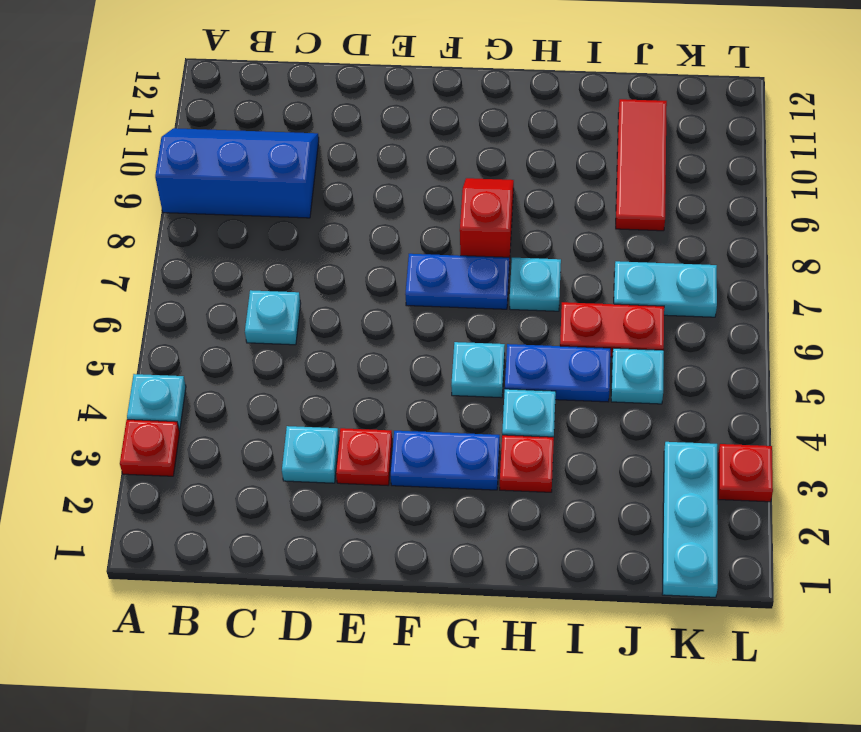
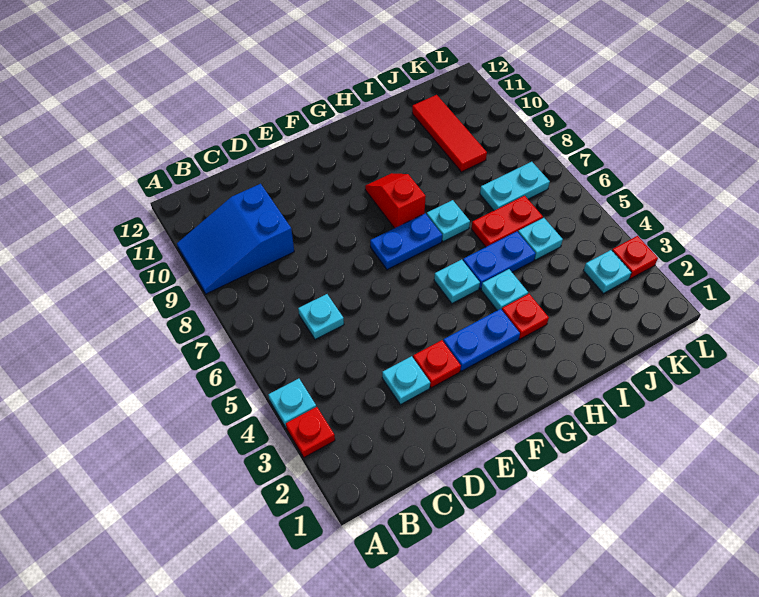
blue 2x3 slope [155,128,319,218] -> blue 2x3 slope turned to [177,184,294,294]
cyan 1x3 plate [662,442,718,597] -> cyan 1x1 plate [583,250,631,293]

